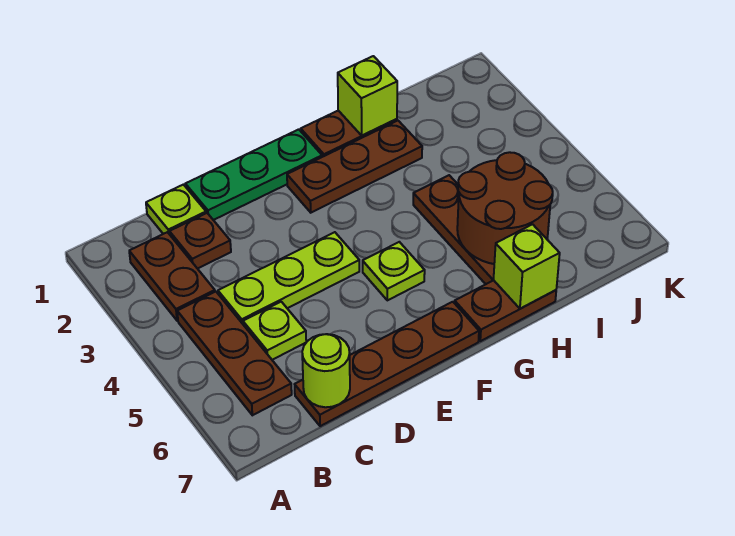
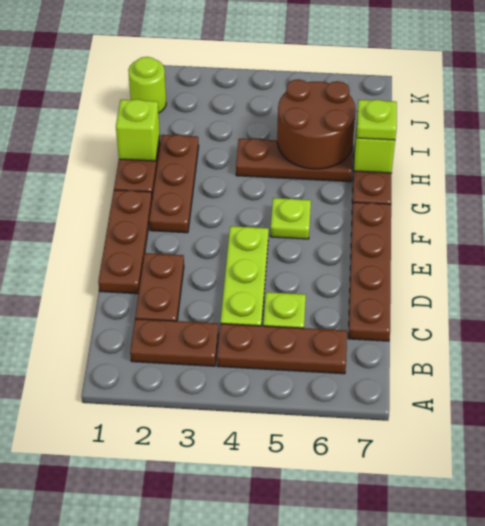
lime 1x1 plate [146,185,206,234] -> lime 1x1 plate moved to [357,100,397,140]
brown 1x1 plate [169,213,231,269] -> brown 1x2 plate [135,253,184,321]
lime 1x1 round brick [302,334,350,407] -> lime 1x1 round brick moved to [128,57,166,113]
green 1x3 plate [185,129,322,220] -> brown 1x3 plate [98,190,152,294]

